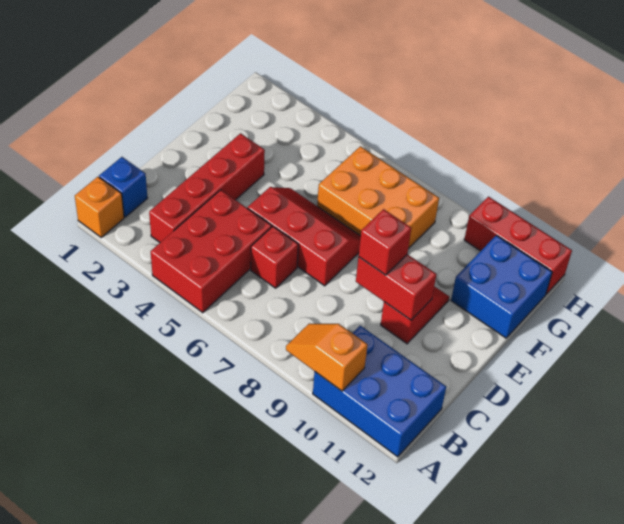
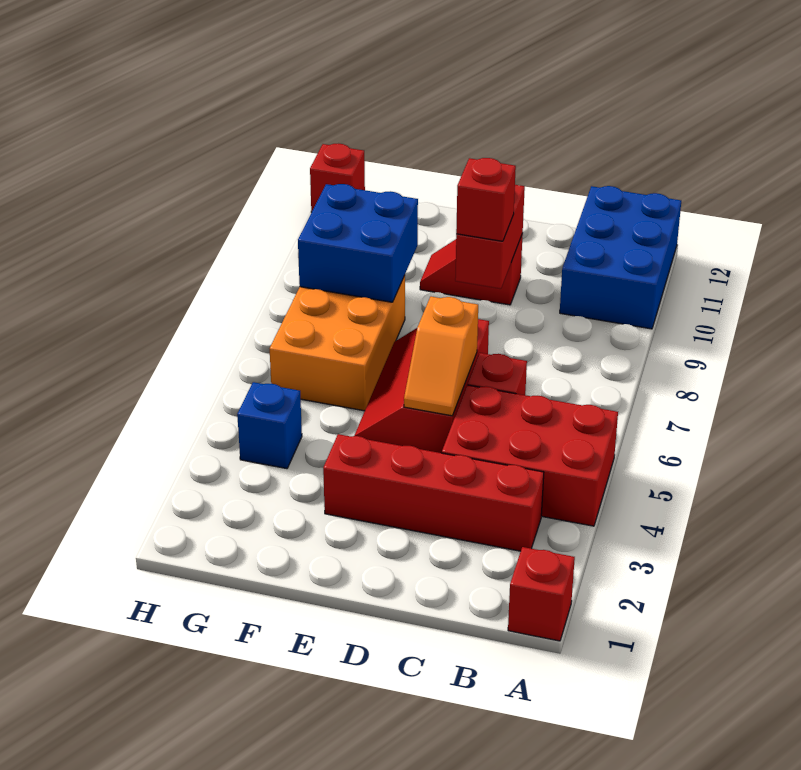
orange 1x1 brick [75,177,124,237] -> red 1x1 brick [508,547,575,641]
orange 1x2 slope [286,323,367,391] -> orange 1x2 slope moved to [404,296,478,416]
blue 1x1 brick [99,157,148,217] -> blue 1x1 brick moved to [237,382,302,469]
blue 2x2 brick [451,235,552,338] -> blue 2x2 brick moved to [298,184,418,302]
red 1x3 brick [464,197,572,294] -> red 1x1 brick [310,144,365,212]

